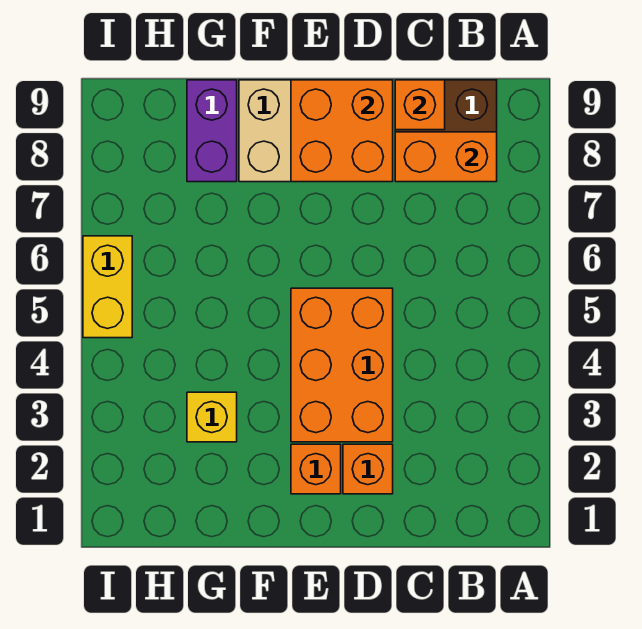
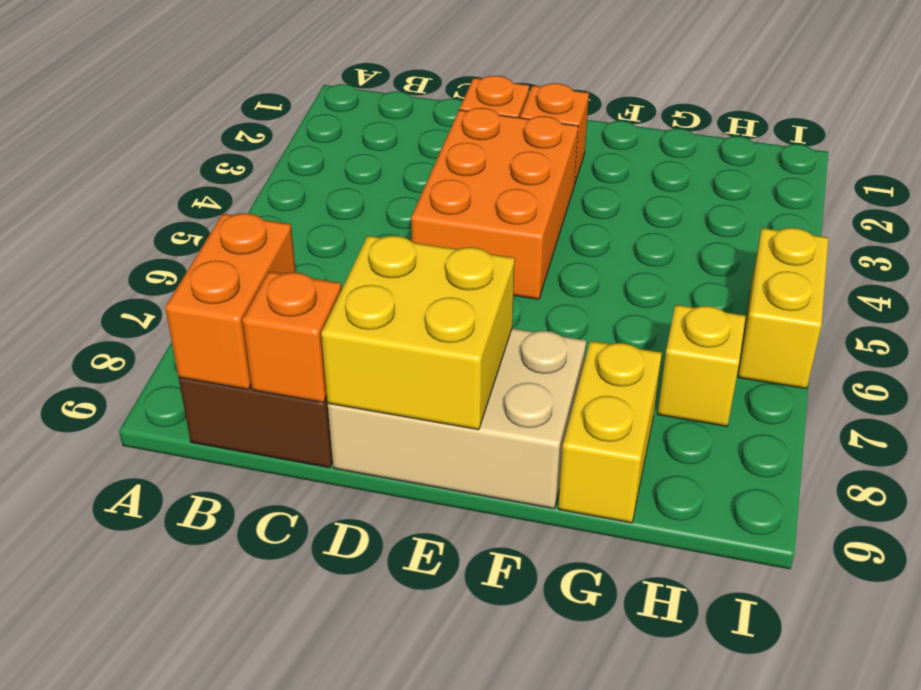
orange 1x2 brick [395,132,497,182] -> orange 1x2 brick turned to [165,213,296,390]
orange 2x2 brick [291,80,393,182] -> yellow 2x2 brick [321,236,515,430]
yellow 1x1 brick [187,392,237,442] -> yellow 1x1 brick moved to [658,305,746,426]
purple 1x2 brick [187,80,237,182] -> yellow 1x2 brick [558,341,662,523]

